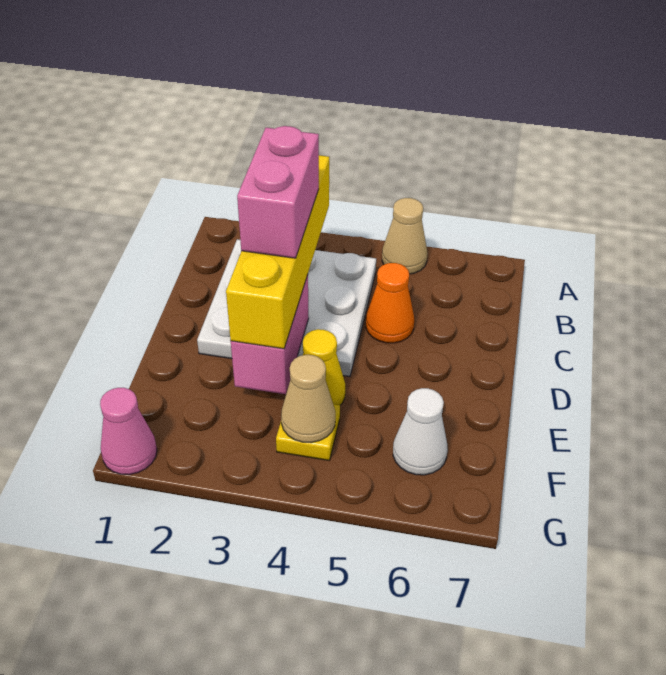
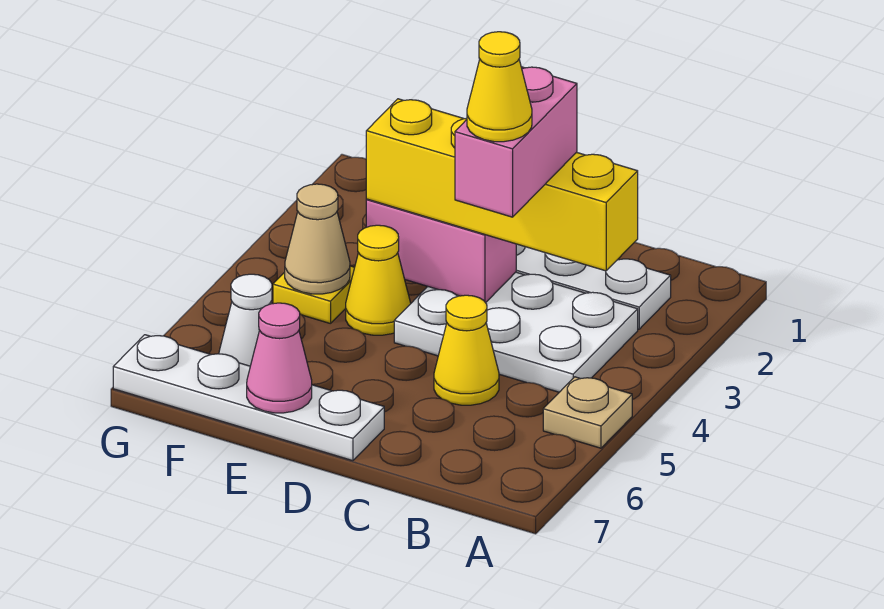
tan 1x1 cone [382,198,427,274] -> tan 1x1 plate [543,377,632,448]
pink 1x2 brick [237,126,319,258] -> pink 1x2 brick turned to [455,67,577,217]
none -> yellow 1x1 cone [467,32,532,142]
orange 1x1 cone [366,263,414,343] -> yellow 1x1 cone [434,295,499,405]
none -> white 1x4 plate [113,335,384,461]
pink 1x1 cone [100,388,157,475] -> pink 1x1 cone moved to [247,303,312,413]

